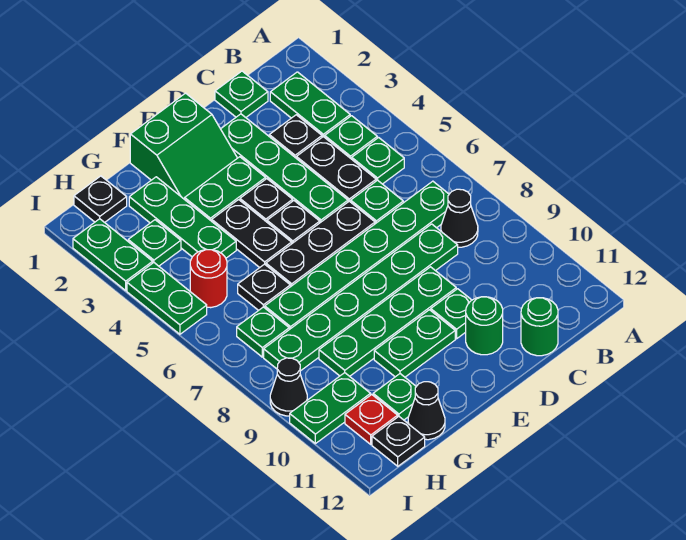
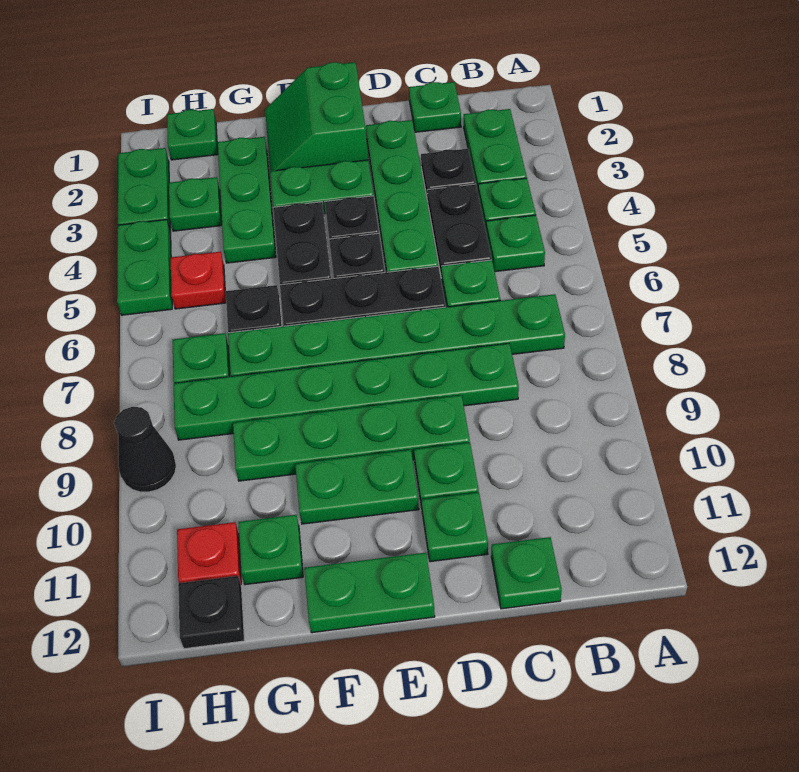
black 1x1 cone [441,189,478,247] -> none
green 1x1 round brick [521,298,558,356] -> green 1x1 plate [491,537,562,609]
green 1x1 round brick [466,297,503,355] -> green 1x1 plate [421,492,488,562]
green 2x2 slope [130,93,237,199] -> green 2x2 slope turned to [265,62,368,171]
black 1x1 cone [408,382,445,440] -> none
black 1x1 plate [74,176,127,222] -> green 1x1 plate [167,109,218,160]
red 1x1 round brick [190,250,227,308] -> red 1x1 plate [171,252,226,309]
green 1x2 plate [290,373,371,444] -> green 1x2 plate moved to [304,553,435,633]

